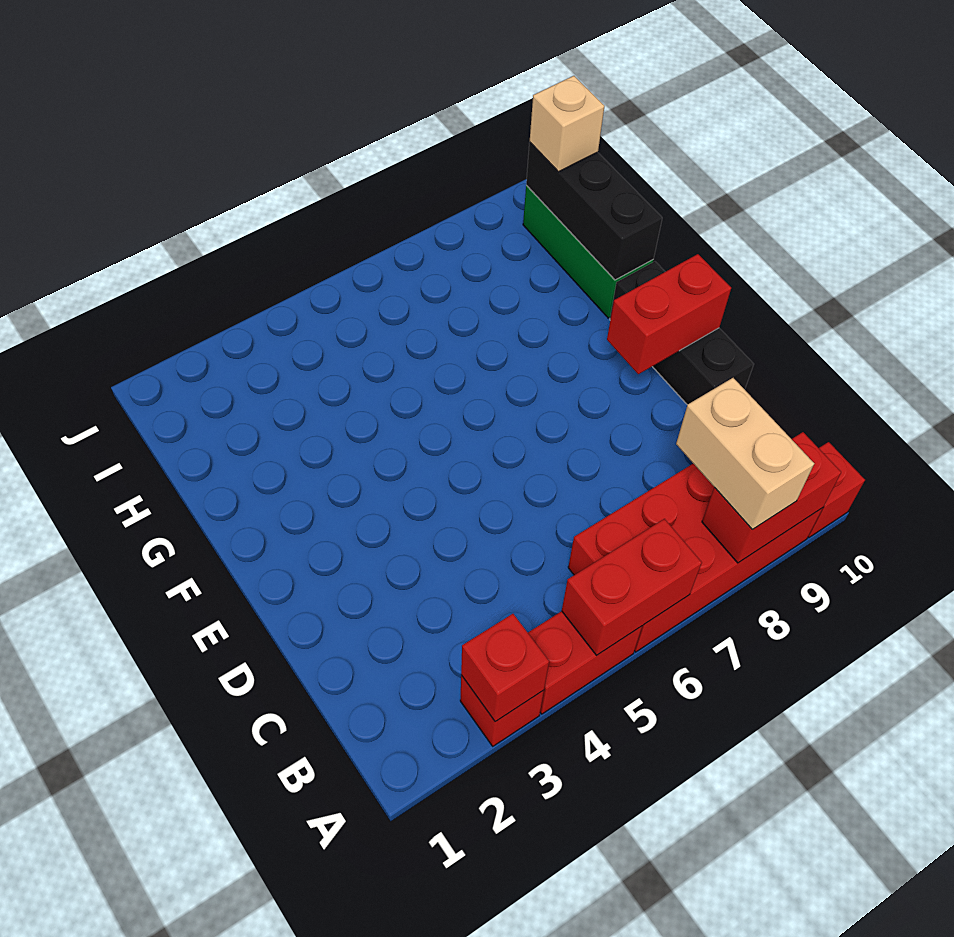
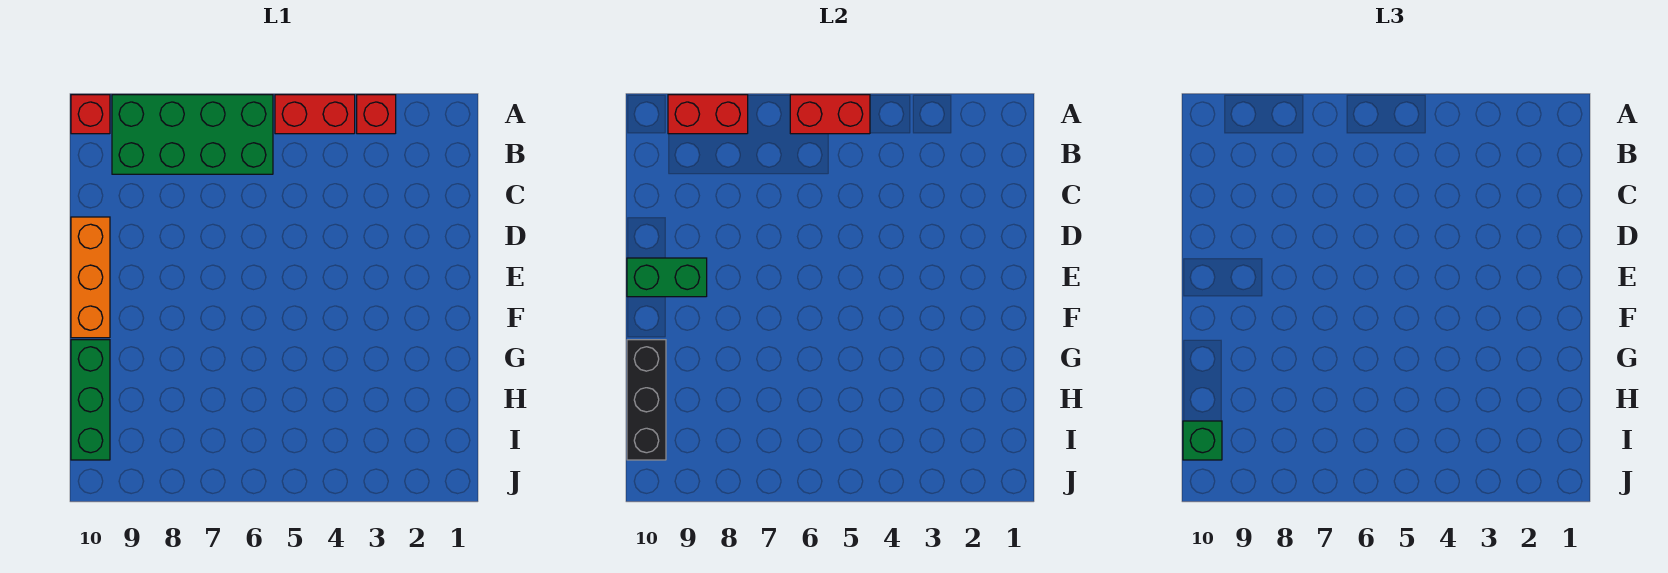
red 1x1 brick [461,614,549,722] -> none
red 2x4 brick [568,464,823,652] -> green 2x4 brick [112,95,273,174]
tan 1x2 brick [676,378,814,530] -> none
black 1x3 brick [610,261,754,405] -> orange 1x3 brick [71,217,110,338]
red 1x2 brick [607,254,731,374] -> green 1x2 brick [627,258,707,297]
tan 1x1 brick [530,76,604,172] -> green 1x1 brick [1183,421,1222,460]

